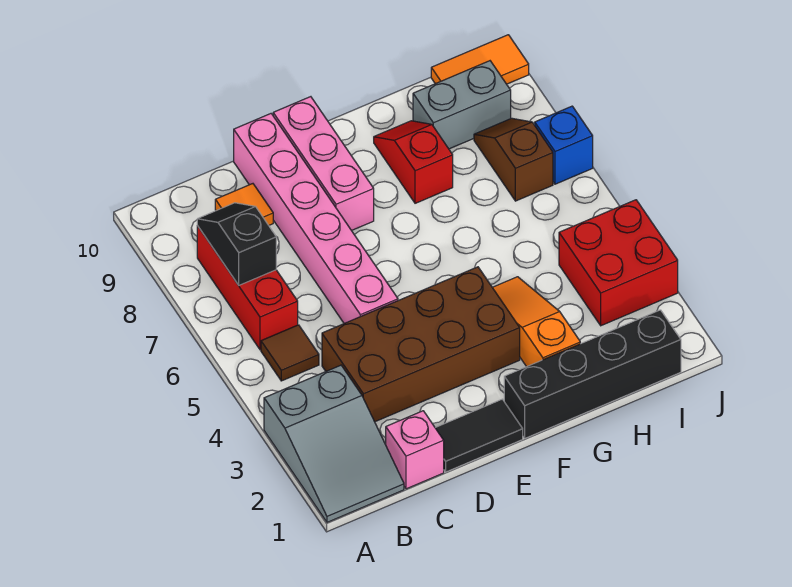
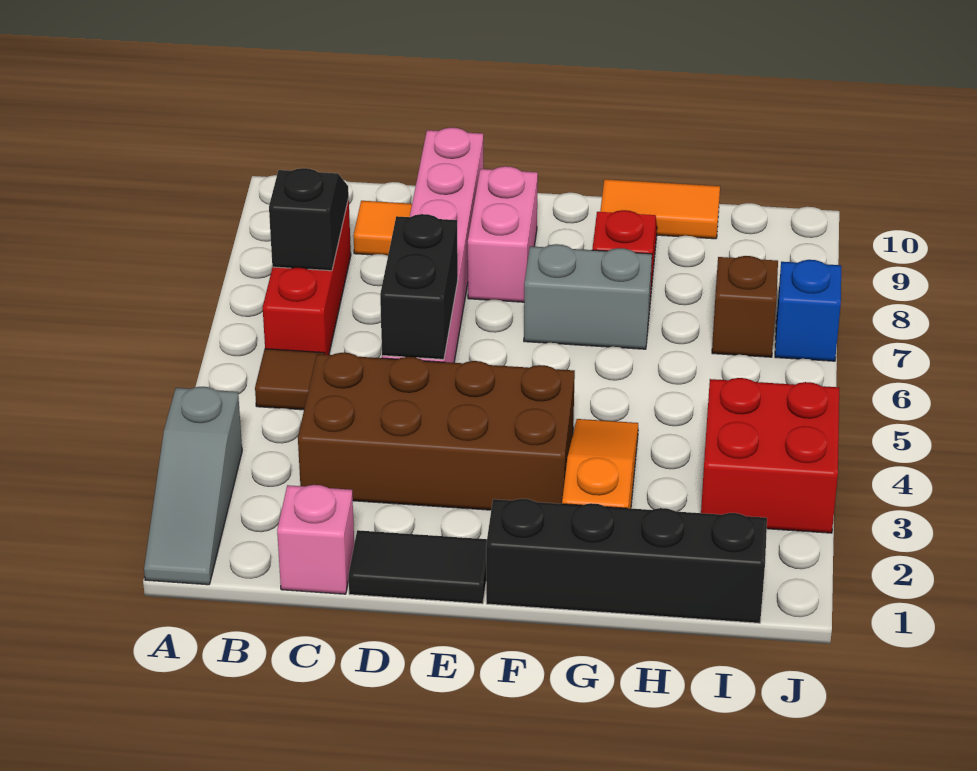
grey 2x3 slope [264,365,404,522] -> grey 1x3 slope [144,387,242,585]
none -> black 1x2 brick [380,214,458,359]
pink 1x3 brick [273,97,374,231] -> pink 1x2 brick [468,166,538,302]
grey 1x2 brick [413,61,511,149] -> grey 1x2 brick moved to [524,244,652,349]
orange 1x2 tile [431,35,529,84] -> orange 1x2 tile moved to [600,179,720,239]

